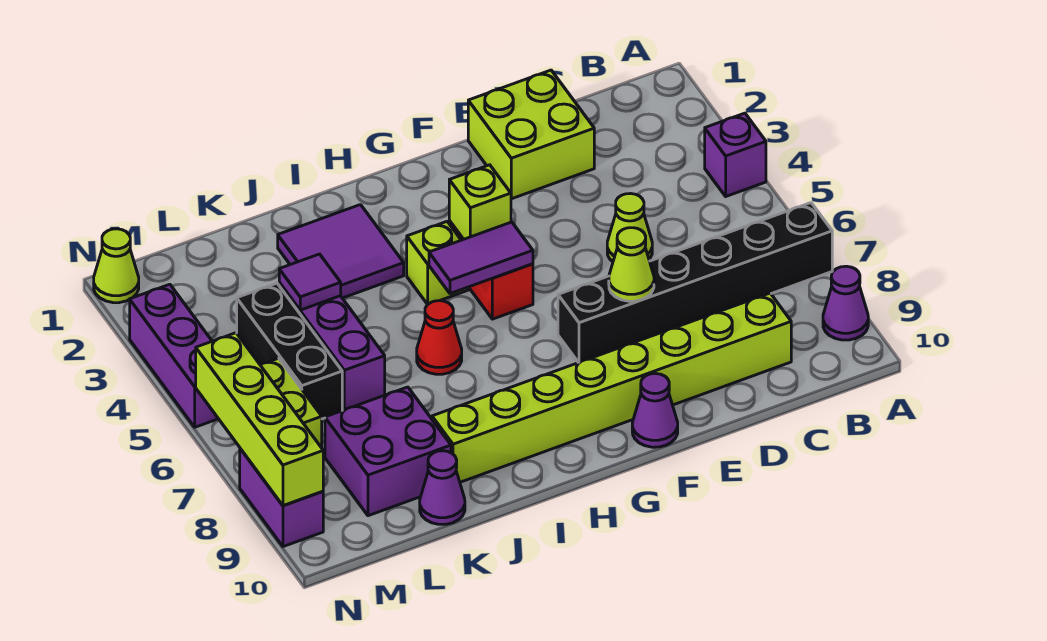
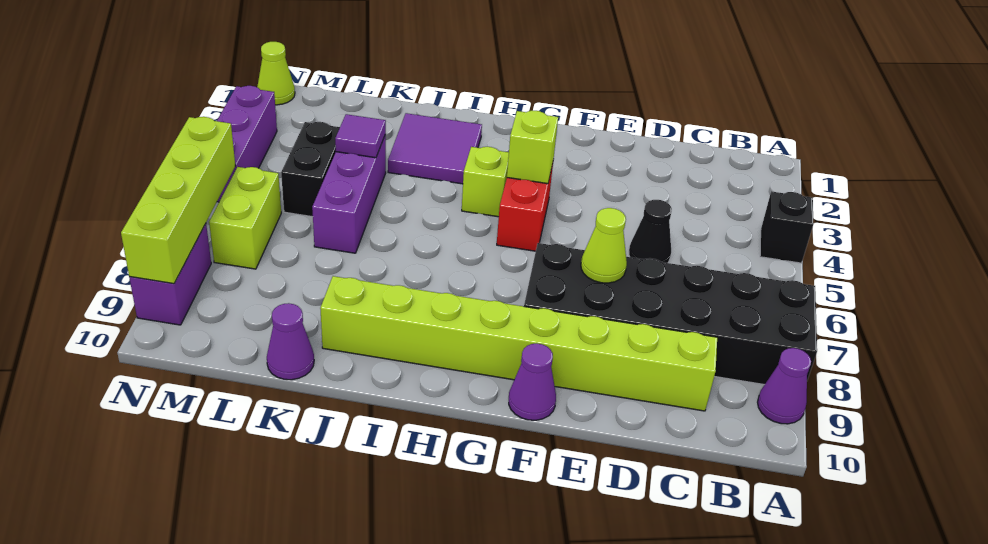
purple 1x1 brick [705,113,766,196] -> black 1x1 brick [760,191,814,263]
black 1x6 brick [558,203,832,363] -> black 2x6 brick [524,243,817,385]
lime 2x2 brick [468,70,594,199] -> none
lime 1x1 cone [607,194,652,262] -> black 1x1 cone [629,200,672,263]
purple 1x2 tile [429,222,533,294] -> none
red 1x1 cone [417,301,462,374] -> none
purple 2x2 brick [325,387,451,516] -> none
black 1x3 brick [237,283,342,419] -> black 1x2 brick [281,122,340,217]

